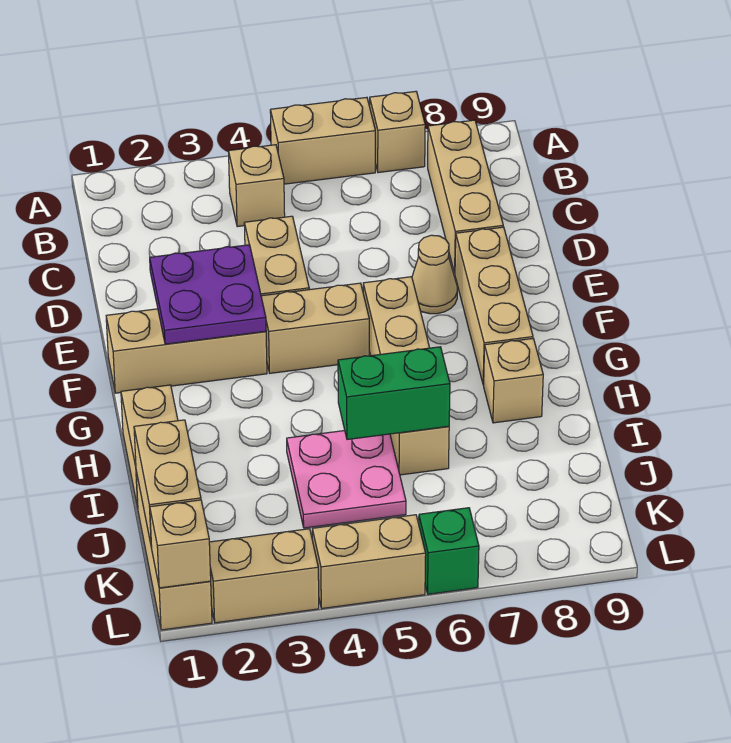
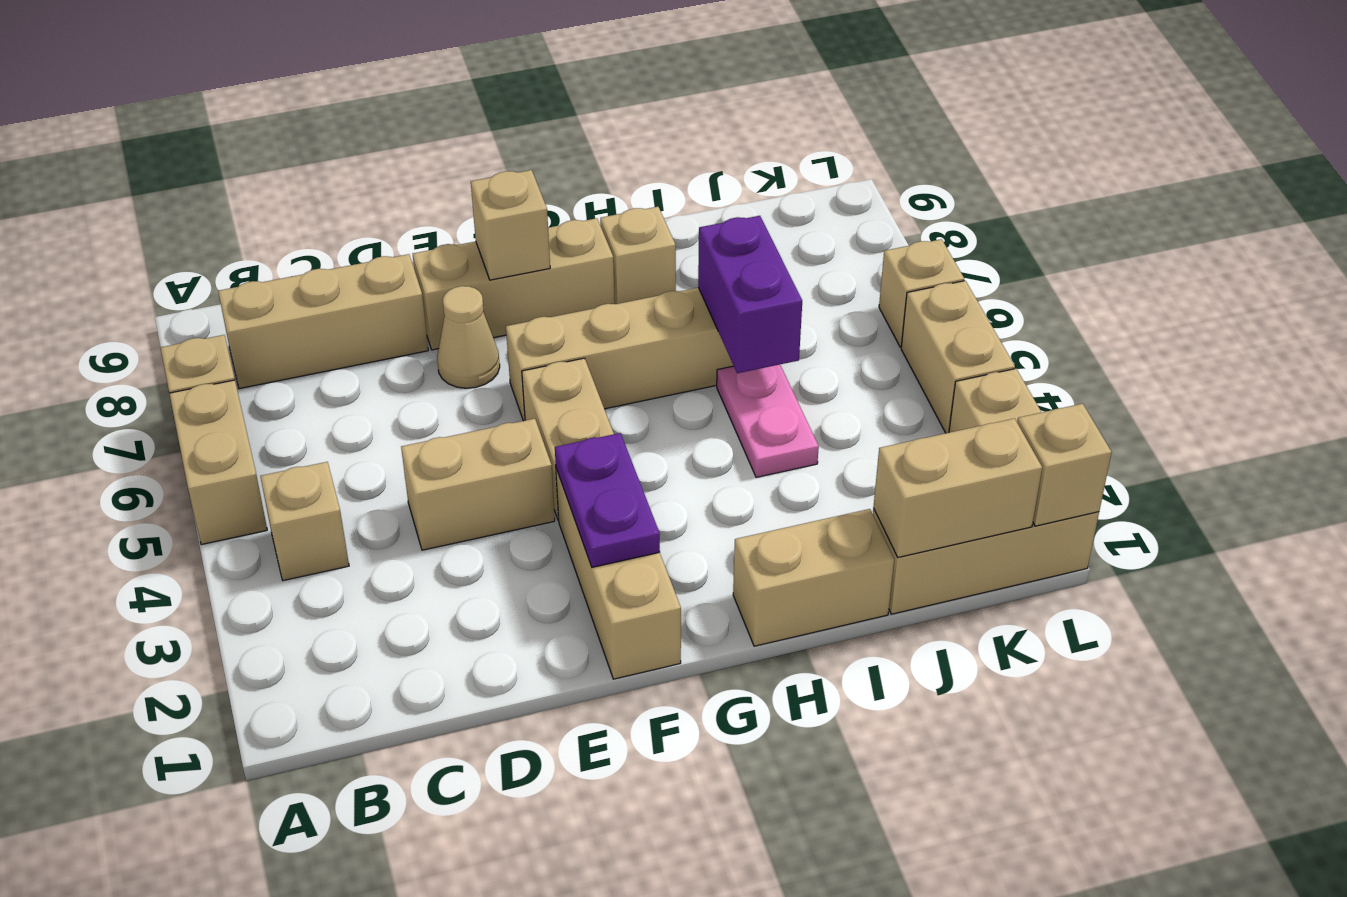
purple 2x2 plate [150,245,266,344] -> purple 1x2 plate [555,433,660,567]
none -> tan 1x1 brick [471,170,550,280]
pink 2x2 plate [287,431,406,528] -> pink 1x2 plate [717,365,819,477]
green 1x2 brick [338,347,450,440] -> purple 1x2 brick [698,216,802,373]
green 1x1 brick [419,508,479,594] -> tan 1x1 brick [879,239,964,347]

